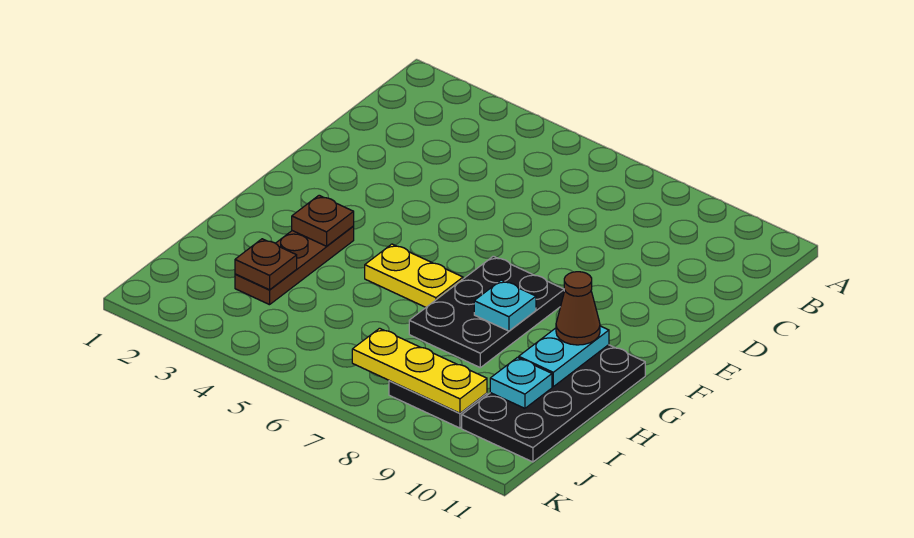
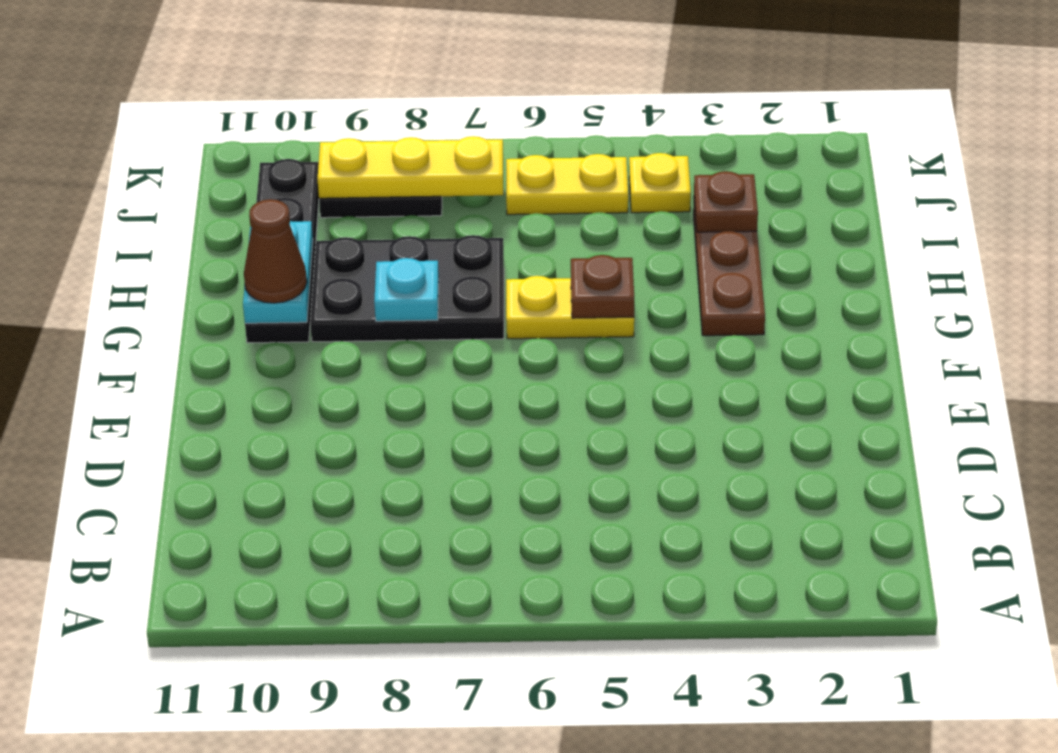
black 2x3 plate [409,256,564,368] -> black 2x3 plate turned to [310,235,504,342]
brown 1x1 plate [292,195,354,246] -> brown 1x1 plate moved to [571,255,634,318]
black 2x4 plate [462,345,645,462] -> black 1x4 plate [245,159,319,343]
cyan 1x1 plate [490,357,552,408] -> none
none -> yellow 1x1 plate [629,153,691,213]
none -> yellow 1x2 plate [506,154,628,215]

